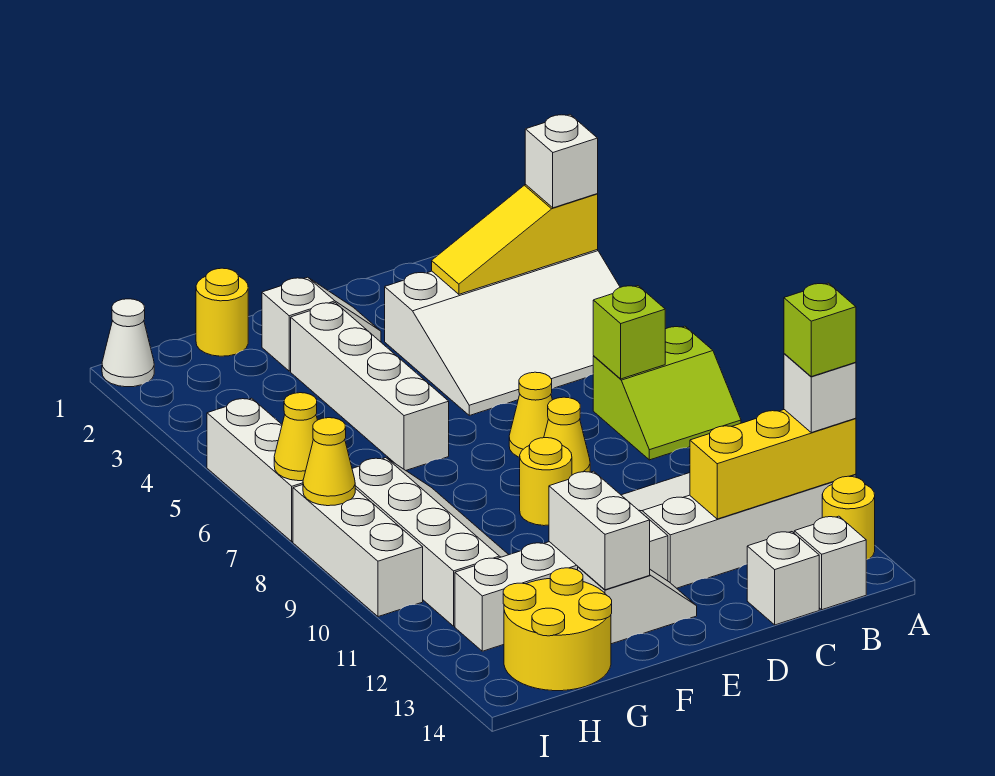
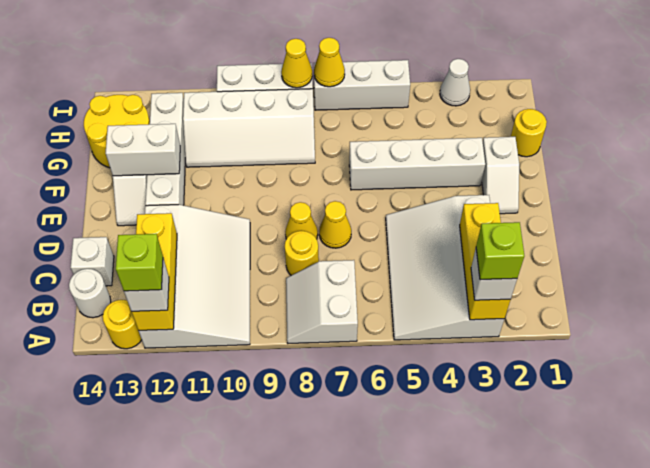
yellow 1x3 slope [432,185,598,294] -> yellow 1x3 brick [460,203,511,320]
lime 2x2 slope [593,326,741,460] -> white 2x2 slope [286,260,358,343]
lime 1x1 brick [593,286,665,379] -> lime 1x1 brick moved to [476,222,524,280]
white 1x1 brick [794,516,866,610] -> white 1x1 round brick [69,269,111,318]
yellow 1x1 round brick [520,438,572,526] -> yellow 1x1 round brick moved to [285,231,319,275]
white 1x1 cone [102,299,154,387] -> white 1x1 cone moved to [440,59,470,106]

